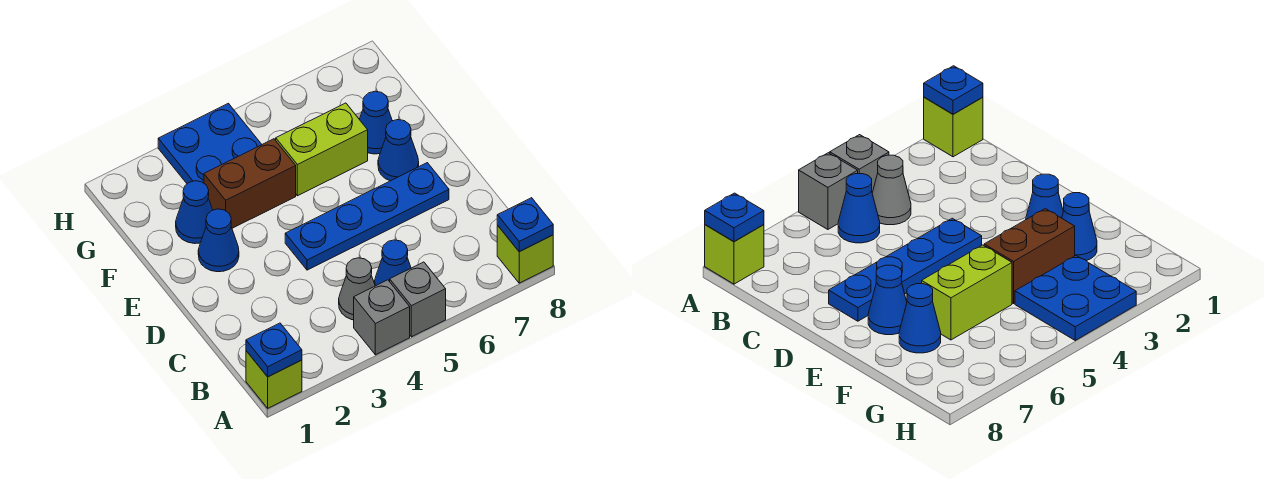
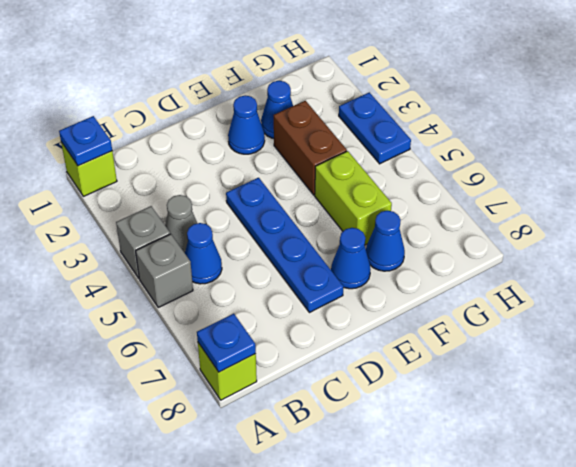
blue 2x2 plate [158,103,262,184] -> blue 1x2 plate [339,92,411,164]

